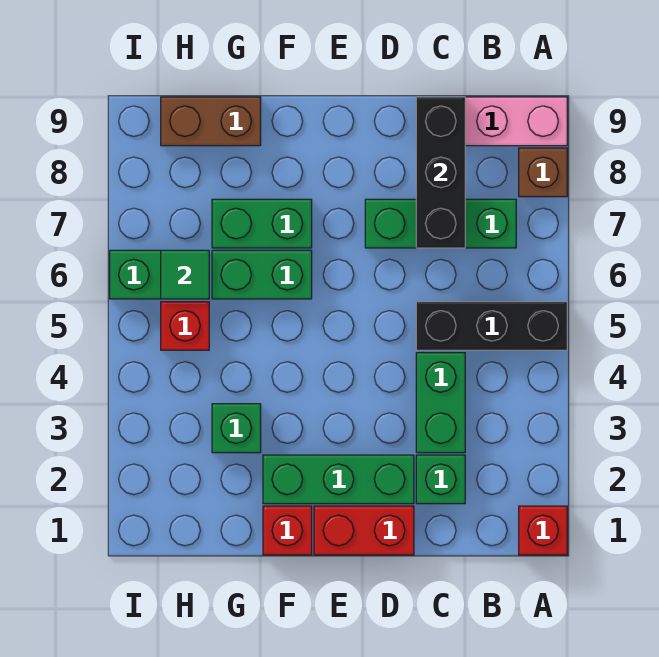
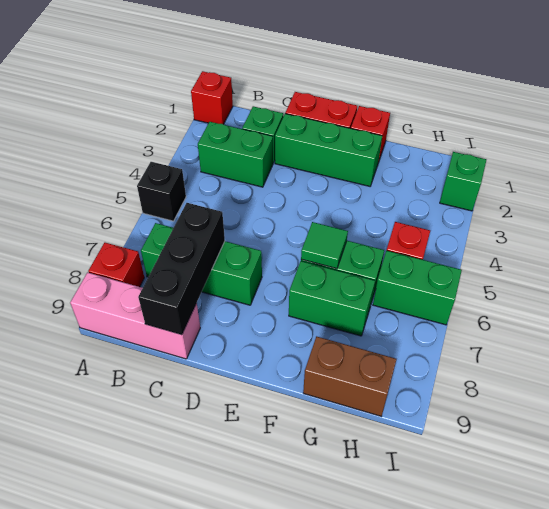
black 1x3 brick [416,302,567,350] -> black 1x1 brick [137,162,186,221]
brown 1x1 brick [519,148,567,197] -> red 1x1 brick [88,243,144,287]
green 1x2 brick [416,353,465,453] -> green 1x2 brick turned to [198,122,273,187]
green 1x1 brick [212,404,261,453] -> green 1x1 brick moved to [440,152,486,211]
green 1x1 tile [161,250,209,299] -> green 1x1 tile moved to [301,222,348,269]

